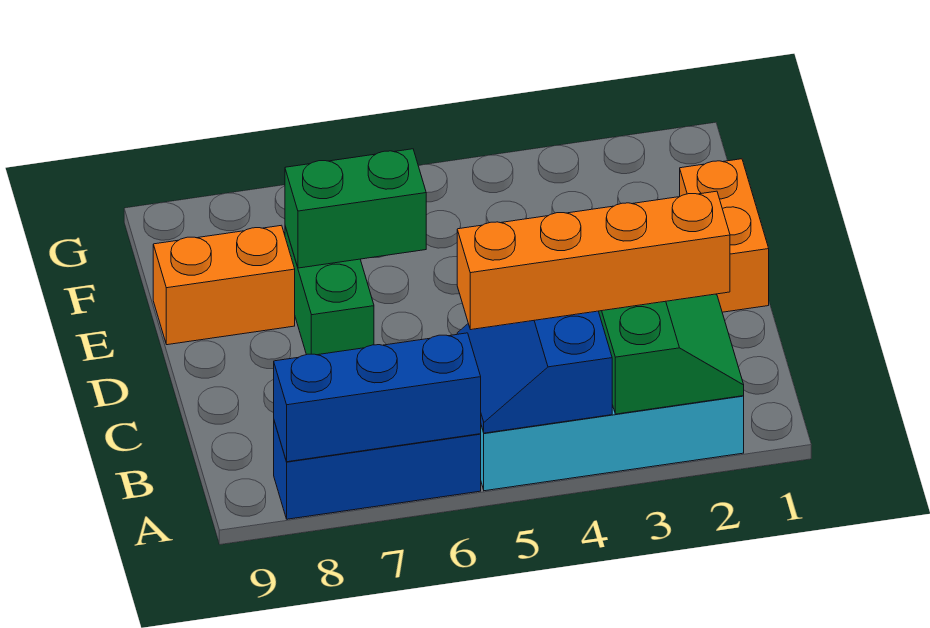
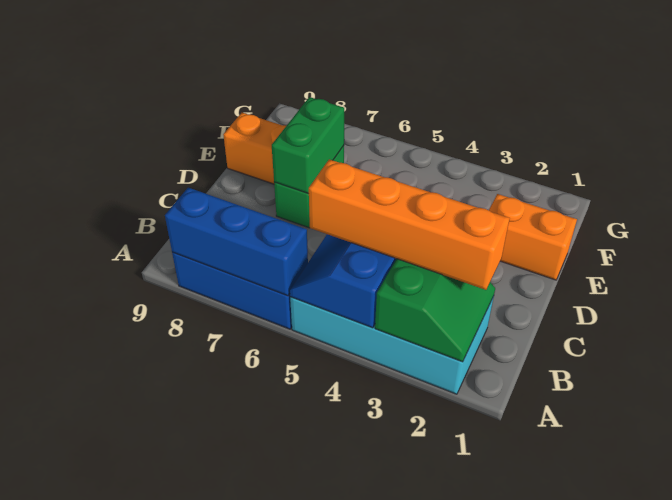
orange 1x2 brick [680,159,769,312] -> orange 1x2 brick turned to [489,194,577,280]
green 1x2 brick [285,149,426,268] -> green 1x2 brick turned to [272,97,344,194]

